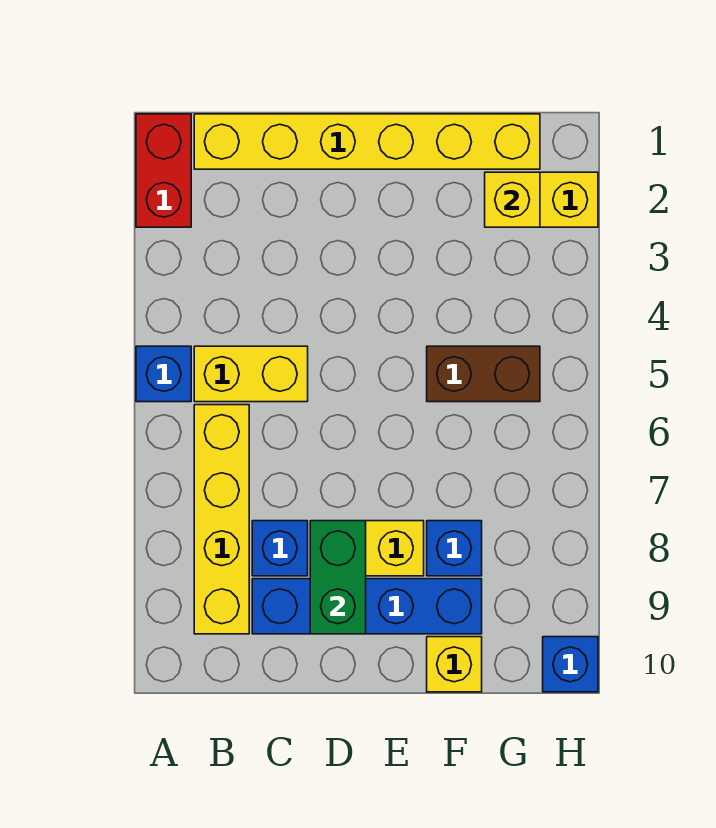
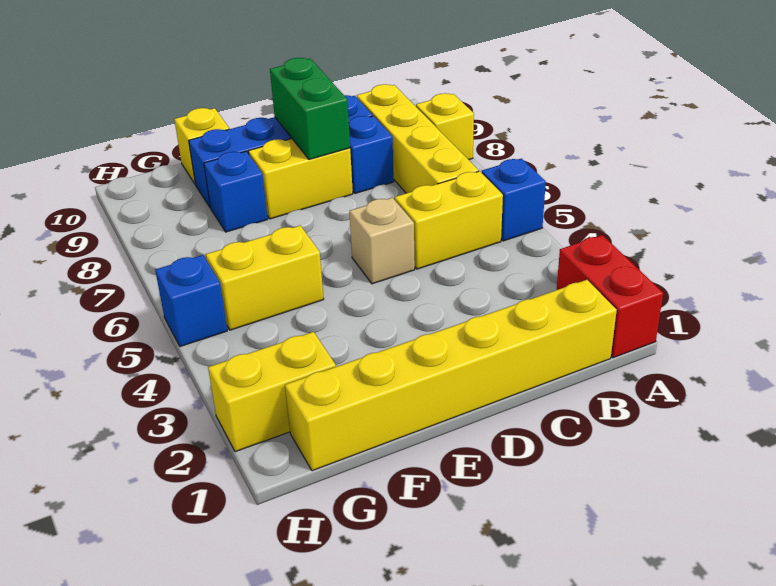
none -> tan 1x1 brick [349,198,415,284]
brown 1x2 brick [427,346,540,402] -> yellow 1x2 brick [206,226,324,330]
yellow 1x1 brick [485,172,540,227] -> yellow 1x1 brick moved to [416,93,474,160]
blue 1x1 brick [543,637,598,692] -> blue 1x1 brick moved to [155,255,227,347]

